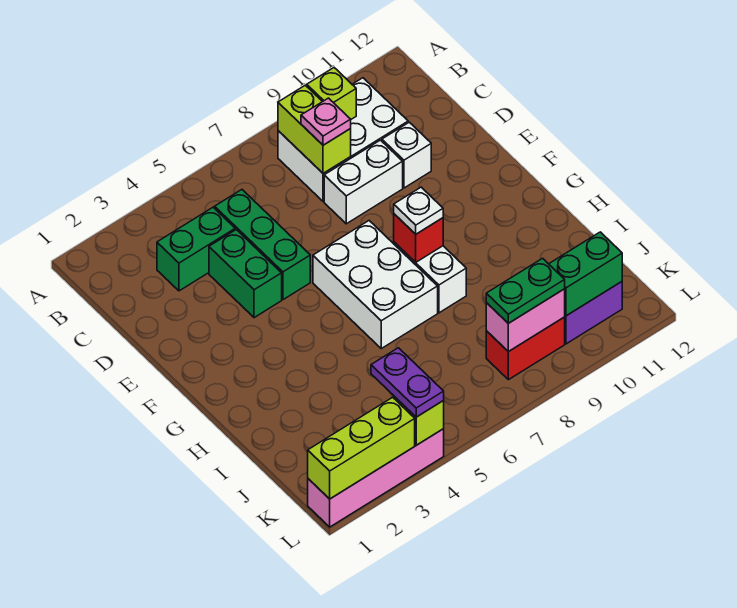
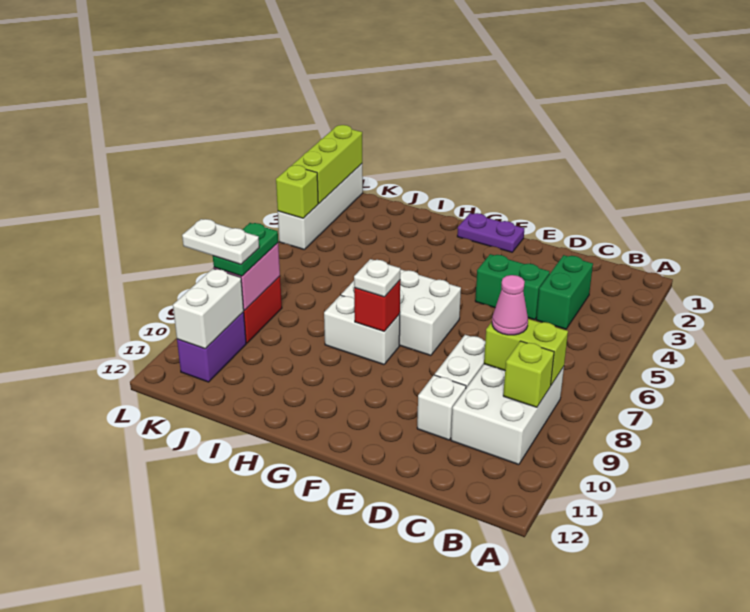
green 1x3 brick [215,190,310,300] -> none
pink 1x1 plate [301,98,351,145] -> pink 1x1 cone [492,275,528,335]
purple 1x2 plate [371,348,444,417] -> purple 1x2 plate moved to [457,213,524,252]
none -> white 1x2 plate [182,219,259,264]
green 1x2 brick [549,232,622,316] -> white 1x2 brick [173,269,244,349]
pink 1x4 brick [308,429,444,527] -> white 1x4 brick [278,164,363,249]

